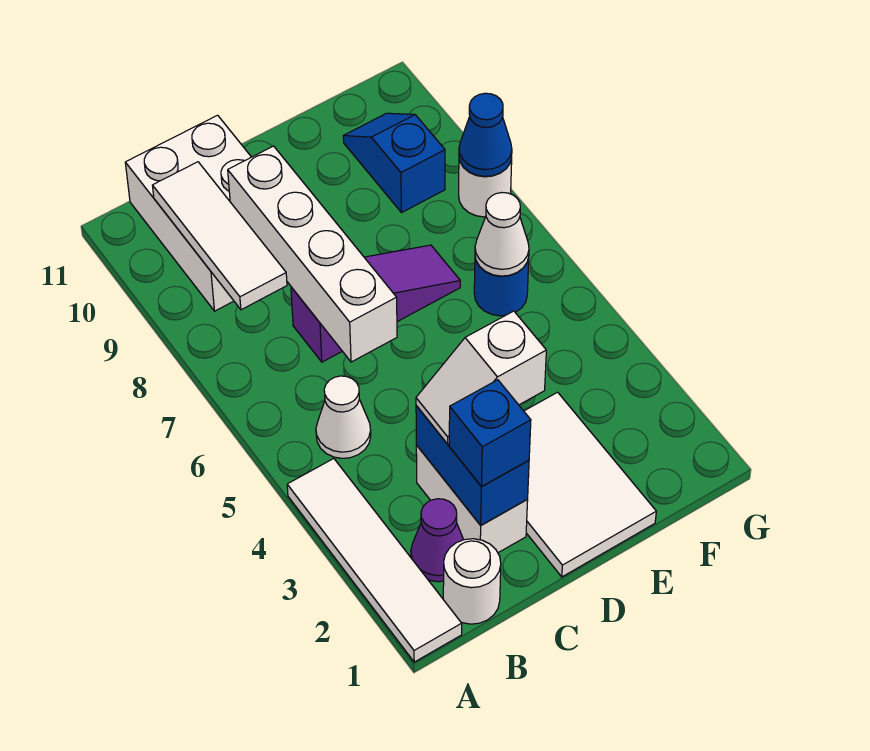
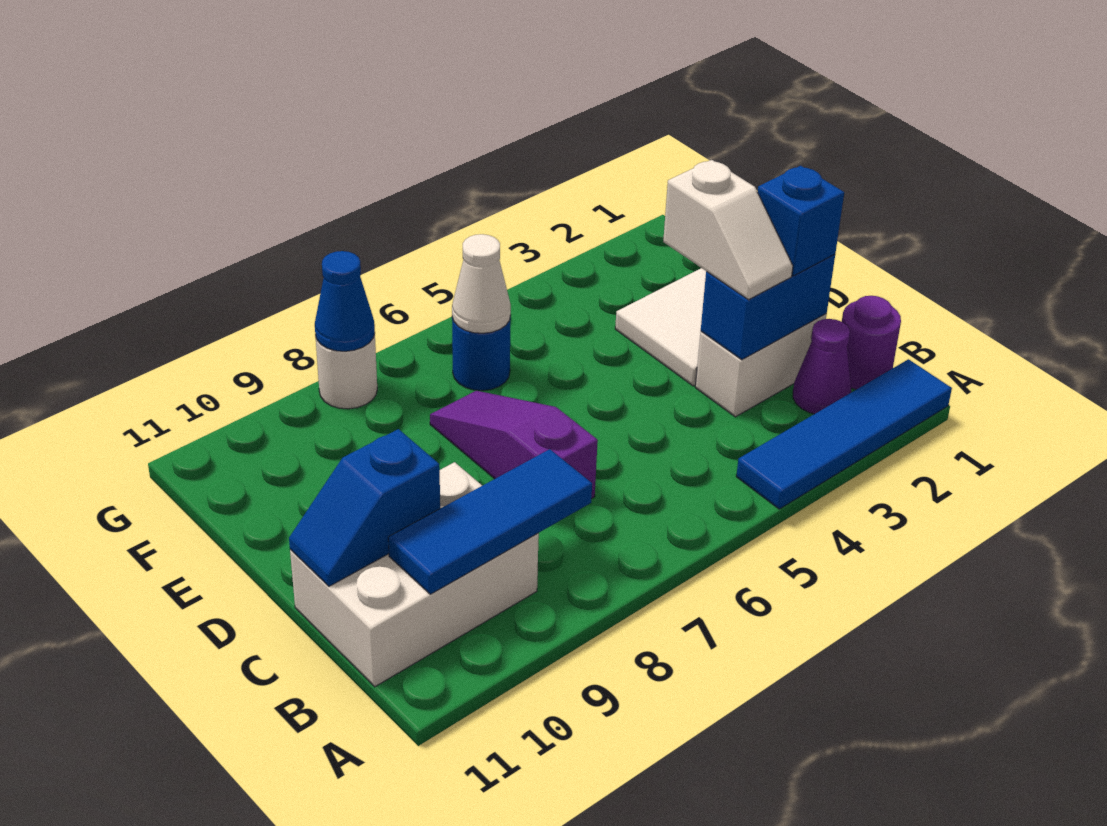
white 1x4 tile [287,459,462,662] -> blue 1x4 tile [736,359,952,509]
white 1x1 round brick [443,539,501,624] -> purple 1x1 round brick [842,296,901,390]
white 1x1 cone [316,376,371,458] -> none
white 1x3 tile [152,162,287,310] -> blue 1x3 tile [388,449,592,594]
white 1x4 brick [228,146,397,362] -> none
blue 1x2 slope [343,113,445,213] -> blue 1x2 slope moved to [289,429,440,586]

